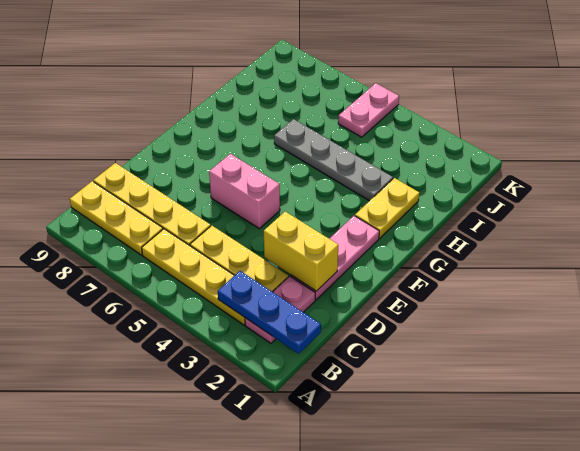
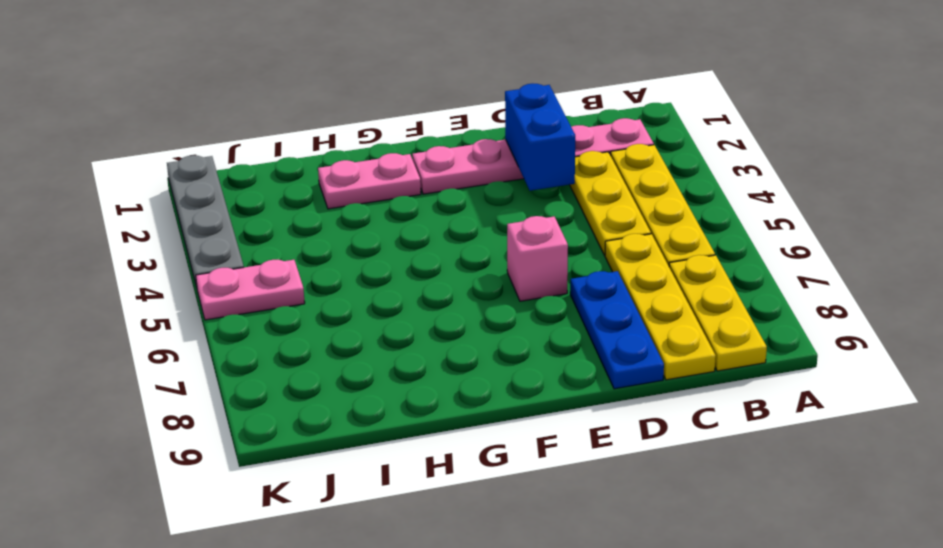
blue 1x3 plate [218,271,321,354] -> blue 1x3 plate moved to [570,271,664,389]
yellow 1x2 brick [264,212,338,291] -> blue 1x2 brick [505,83,575,191]
pink 1x2 brick [209,154,280,229] -> pink 1x1 brick [507,216,568,301]
yellow 1x2 plate [355,178,419,238] -> pink 1x2 plate [318,153,421,209]
grey 1x4 plate [274,119,393,201] -> grey 1x4 plate moved to [167,155,244,287]

